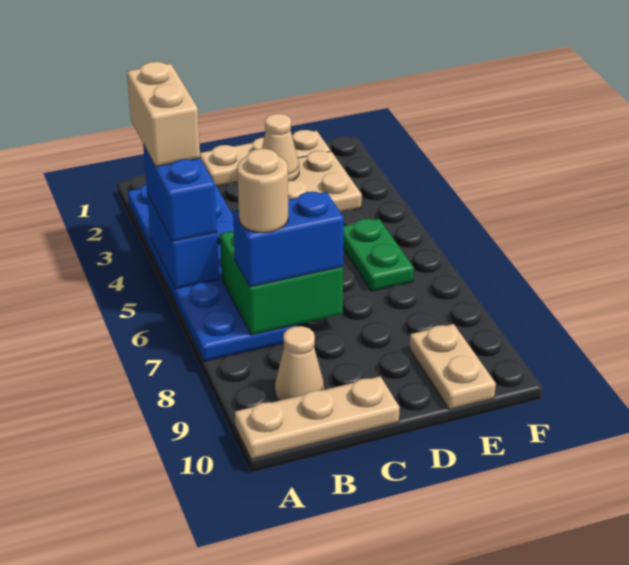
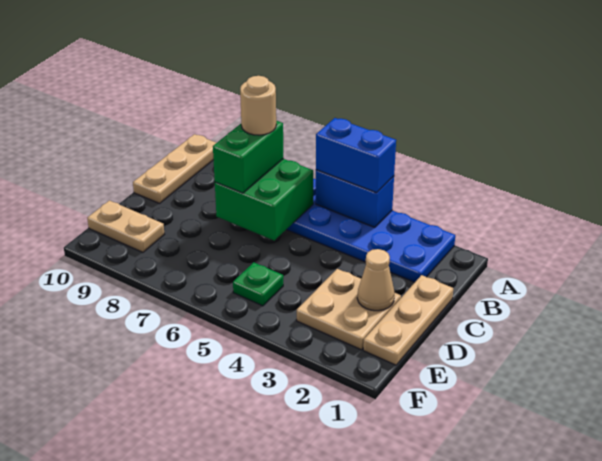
tan 1x2 brick [127,62,200,167] -> none
blue 1x2 brick [233,192,344,287] -> green 1x2 brick [213,121,283,193]
tan 1x1 cone [275,326,324,401] -> none
green 1x2 plate [343,219,414,291] -> green 1x1 plate [233,262,283,306]

